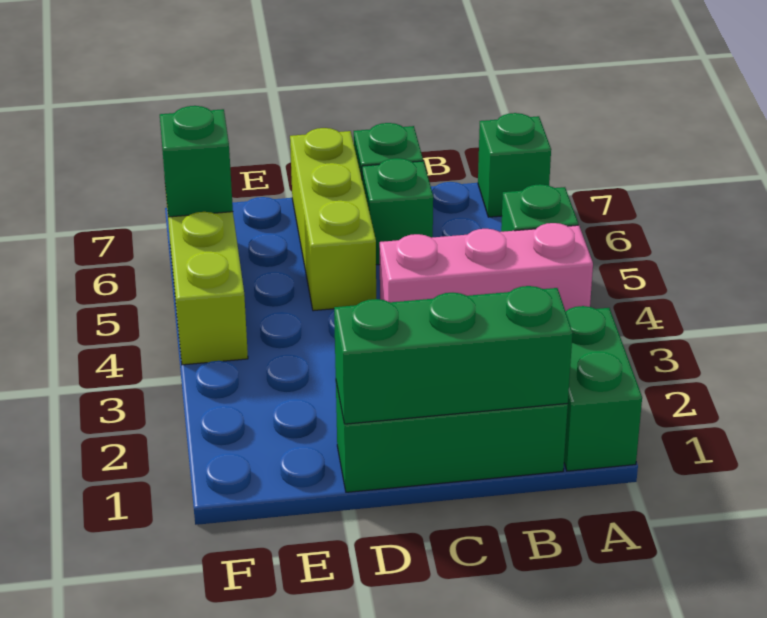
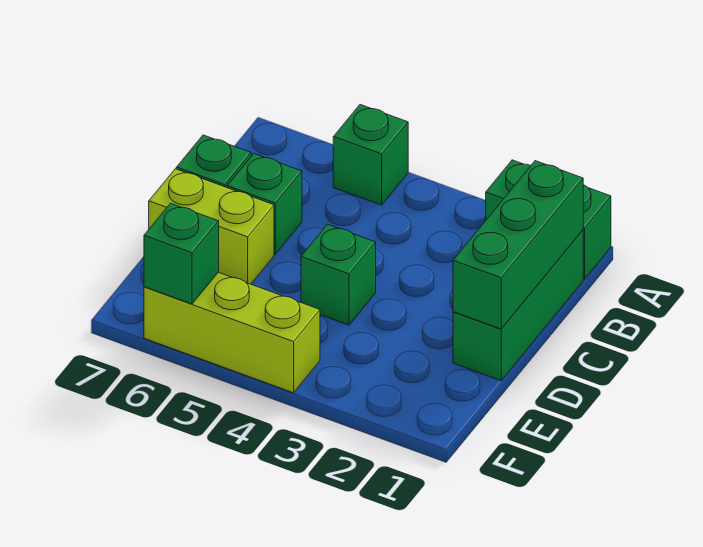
pink 1x3 brick [380,223,593,311] -> none
green 1x1 brick [478,113,551,217] -> green 1x1 brick moved to [301,224,376,325]
lime 1x3 brick [290,128,376,311] -> lime 1x2 brick [149,169,274,284]

